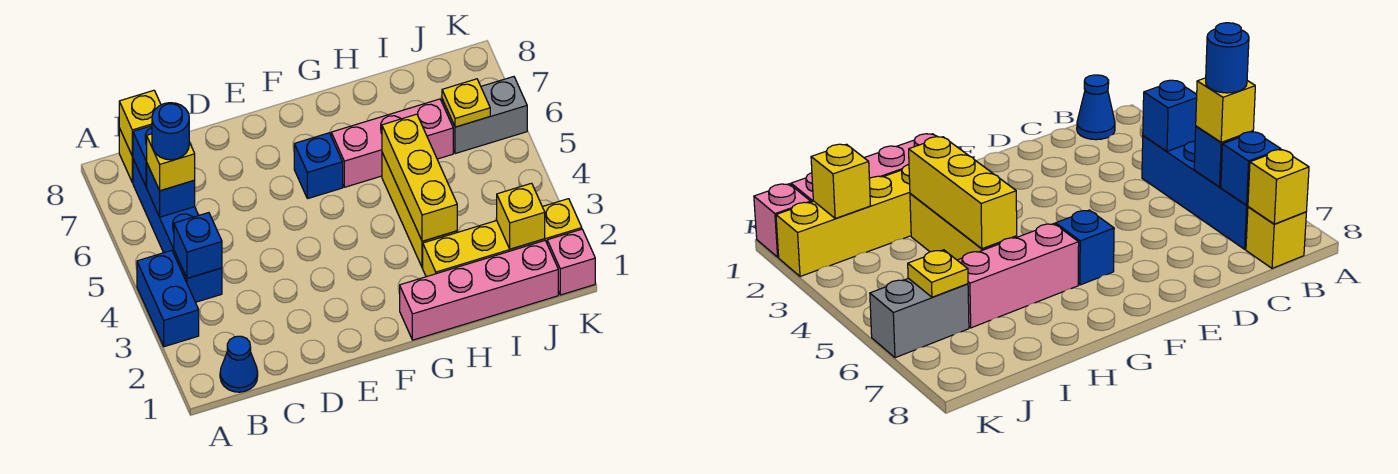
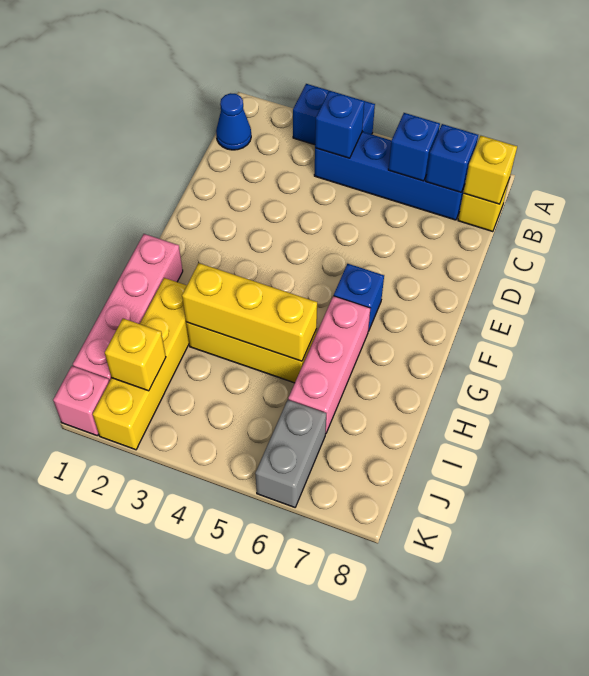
yellow 1x1 brick [147,134,195,191] -> none
blue 1x1 round brick [152,103,189,160] -> none
yellow 1x1 plate [442,79,490,127] -> none

